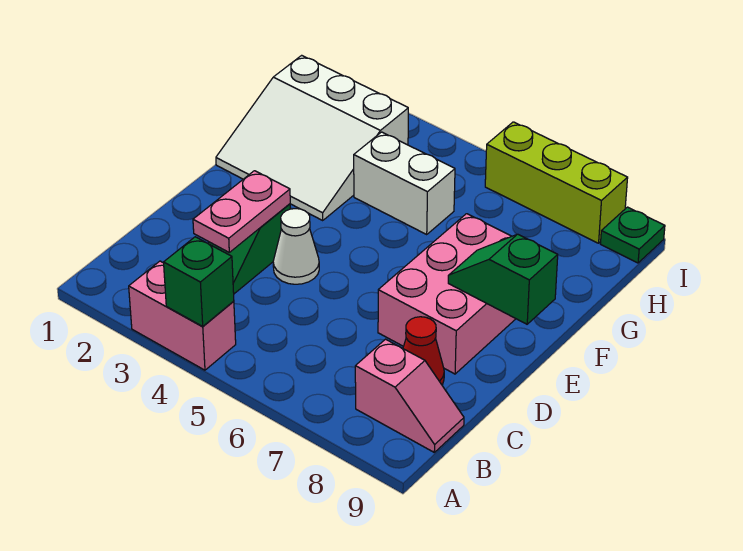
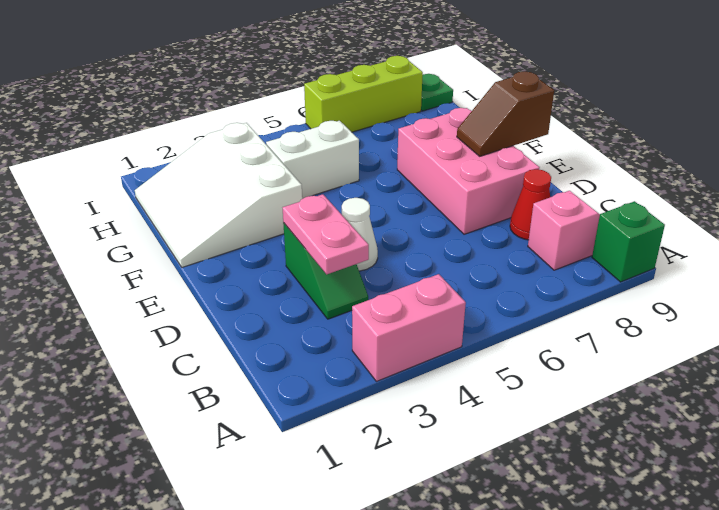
green 1x1 brick [164,237,234,327] -> green 1x1 brick moved to [592,201,665,282]
green 1x2 slope [448,234,558,324] -> brown 1x2 slope [457,71,554,156]
white 3x3 slope [216,55,408,220] -> white 3x3 slope turned to [135,123,302,267]

